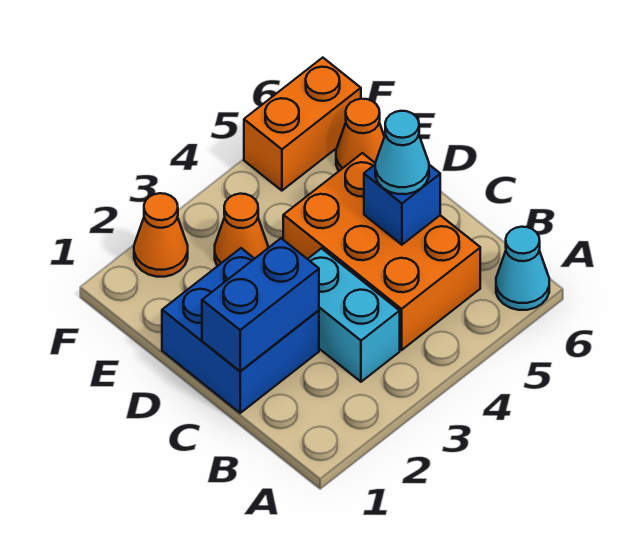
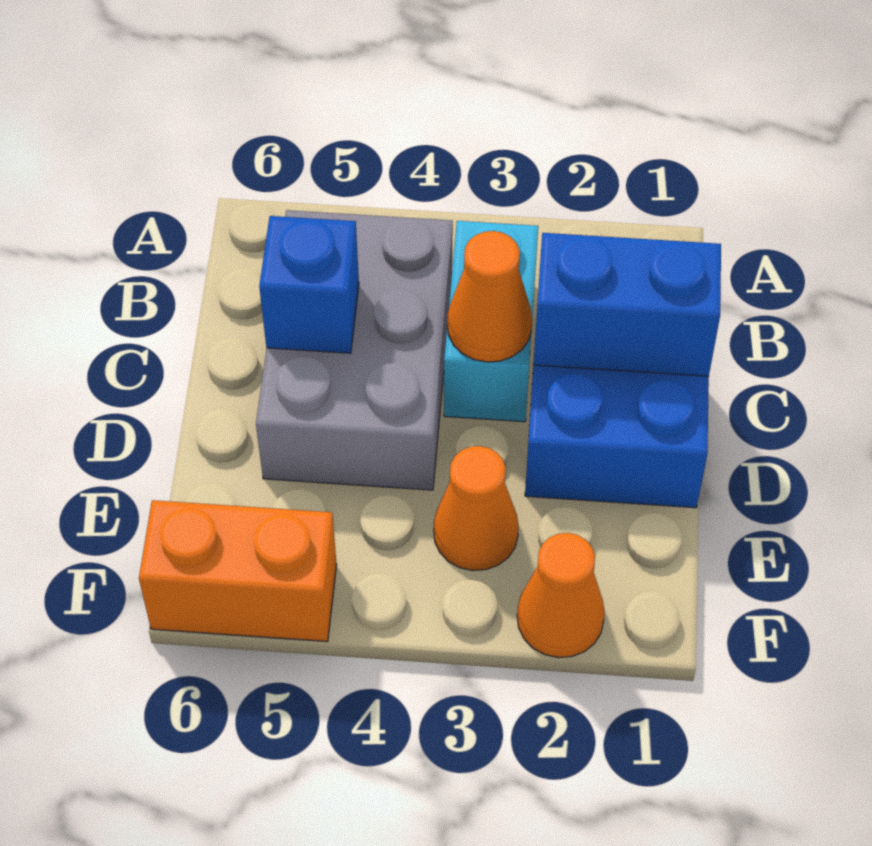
cyan 1x1 cone [496,227,549,310] -> none
orange 2x3 brick [283,153,480,350] -> grey 2x3 brick [256,210,453,490]
cyan 1x1 cone [375,111,429,194] -> none
orange 1x1 cone [336,99,384,171] -> orange 1x1 cone moved to [447,231,532,362]

